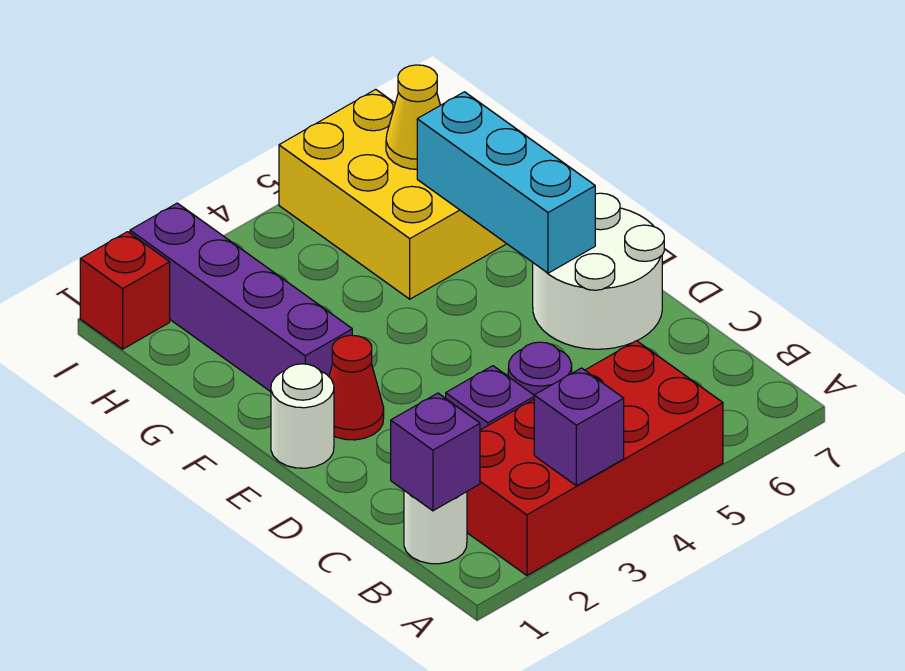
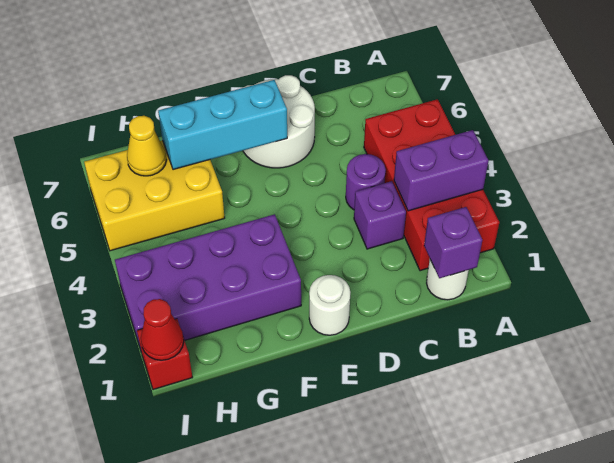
purple 1x1 brick [534,368,624,486] -> purple 1x2 brick [394,130,489,211]
red 1x1 cone [329,335,384,440] -> red 1x1 cone moved to [141,299,184,360]
purple 1x4 brick [130,203,352,392] -> purple 2x4 brick [115,214,301,350]

